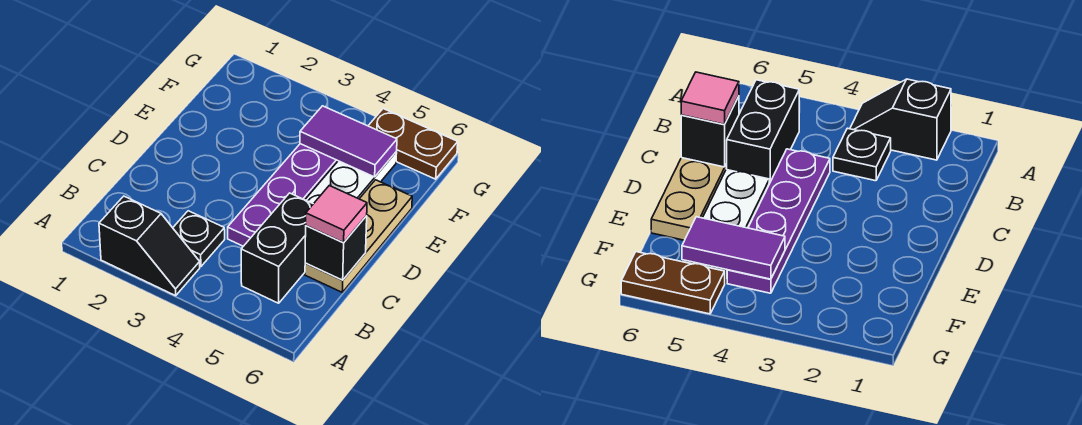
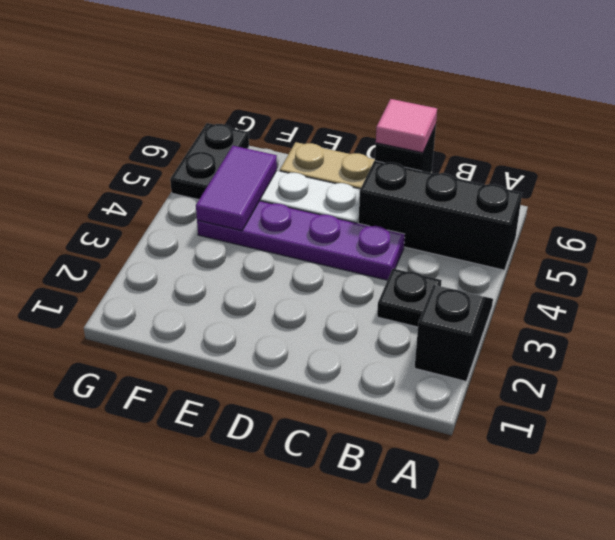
black 1x2 brick [241,193,313,303] -> black 1x3 brick [359,161,522,270]
brown 1x2 plate [368,109,458,179] -> black 1x2 plate [170,123,249,200]

